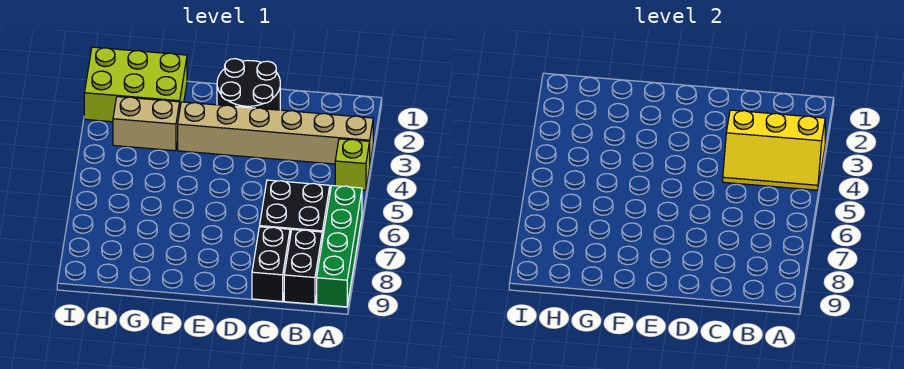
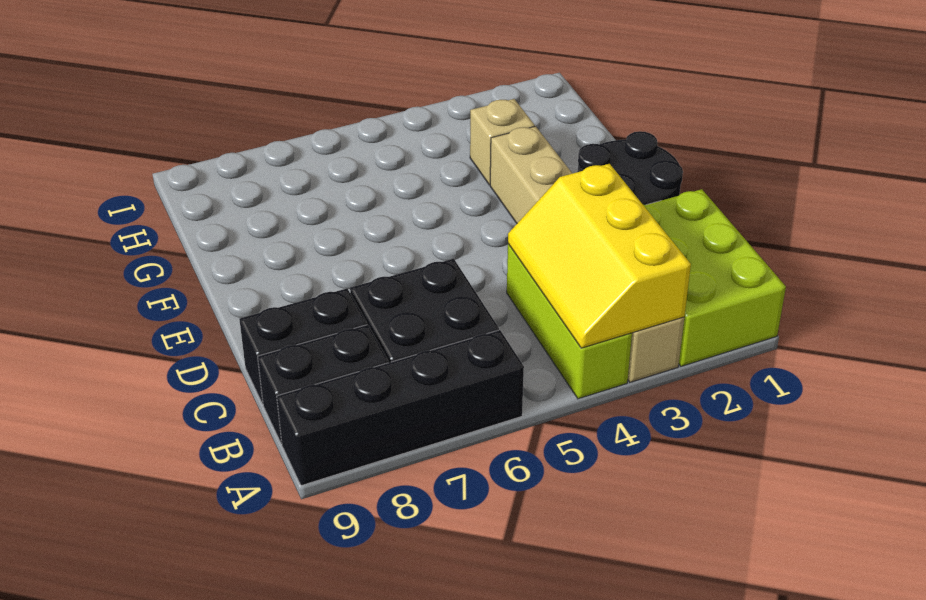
lime 1x1 brick [335,139,370,190] -> lime 1x3 brick [507,244,632,399]
green 1x4 brick [317,186,362,307] -> black 1x4 brick [277,330,524,486]
lime 2x3 brick [84,47,187,122] -> lime 2x3 brick moved to [644,189,786,366]
tan 1x2 brick [113,97,180,151] -> tan 1x1 brick [470,99,535,185]

